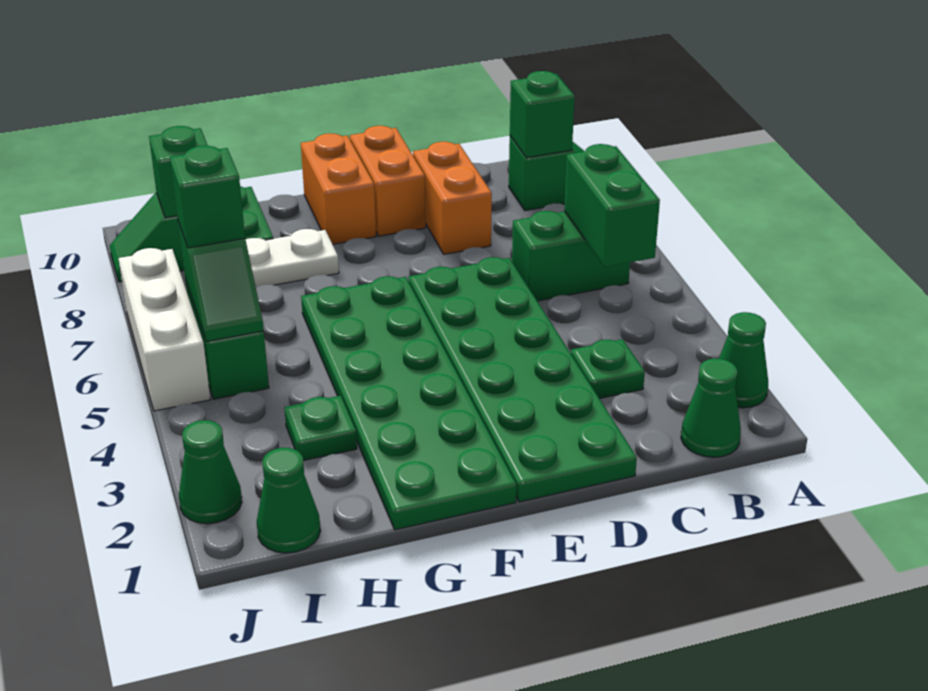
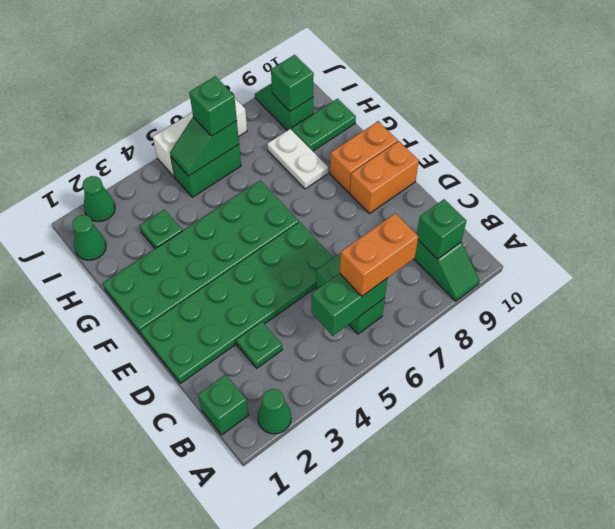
green 1x1 cone [681,358,741,457] -> green 1x1 brick [198,374,249,435]
orange 1x2 brick [413,142,492,254] -> orange 1x2 brick moved to [340,213,418,296]

